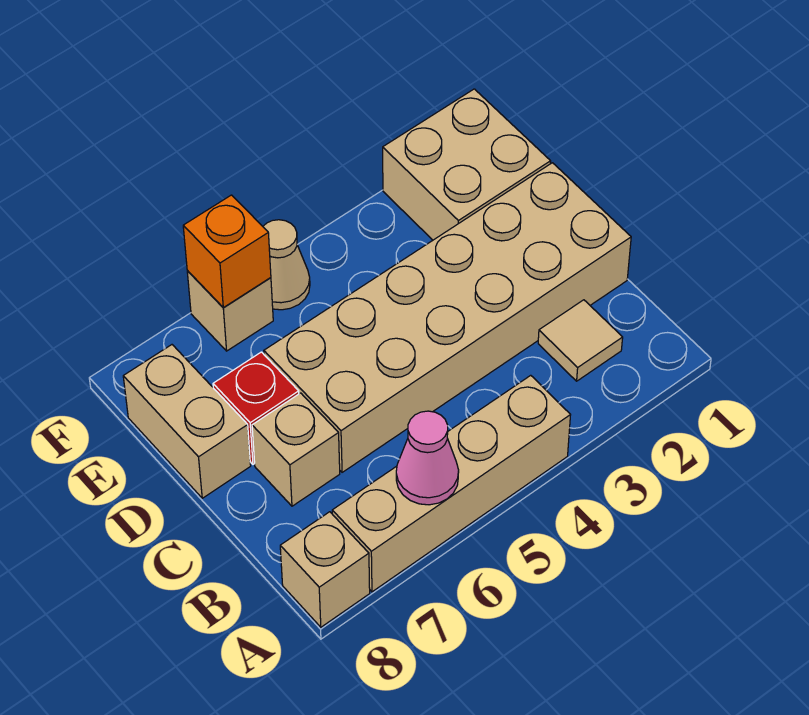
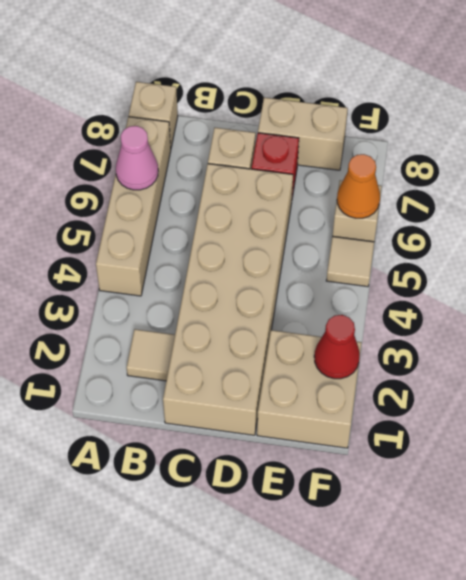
none -> red 1x1 cone [314,315,360,379]
tan 1x1 cone [263,220,310,310] -> tan 1x1 tile [326,236,374,287]
orange 1x1 brick [183,195,271,308] -> orange 1x1 cone [337,154,380,218]

